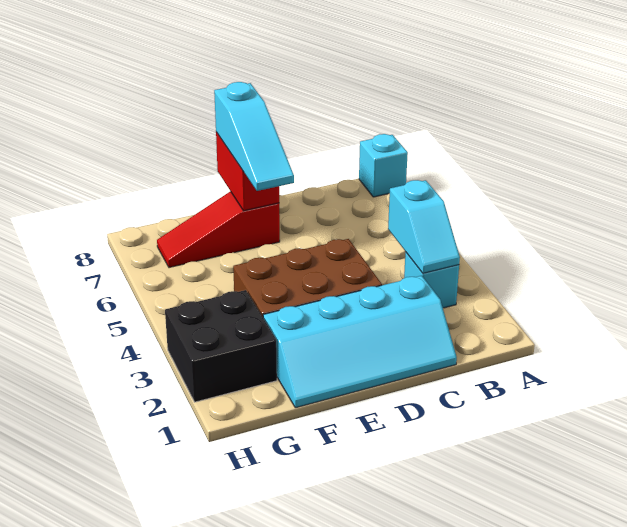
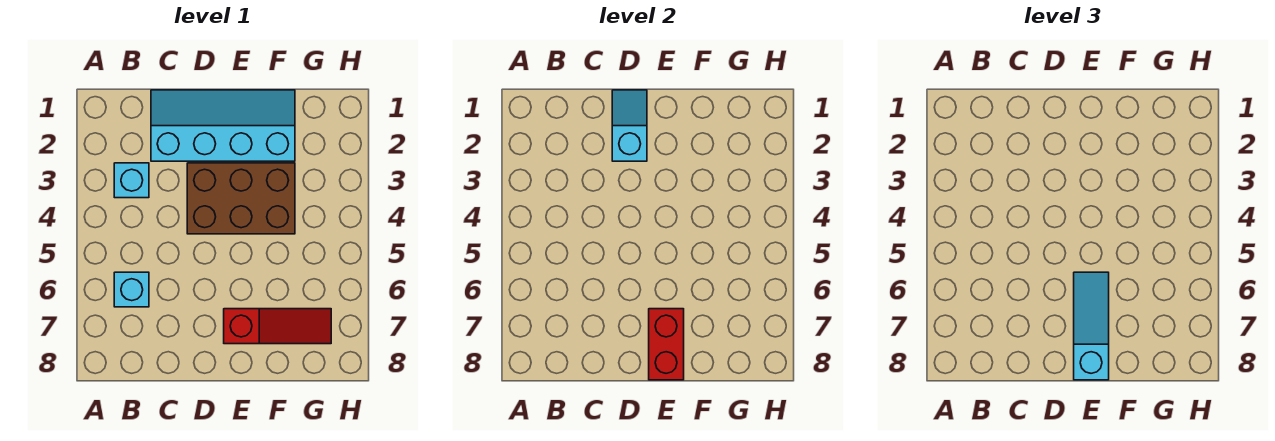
cyan 1x1 brick [359,134,408,197] -> cyan 1x1 brick moved to [114,272,149,307]
cyan 1x2 slope [388,180,460,273] -> cyan 1x2 slope moved to [612,90,647,161]
black 2x2 brick [165,290,277,402] -> none

